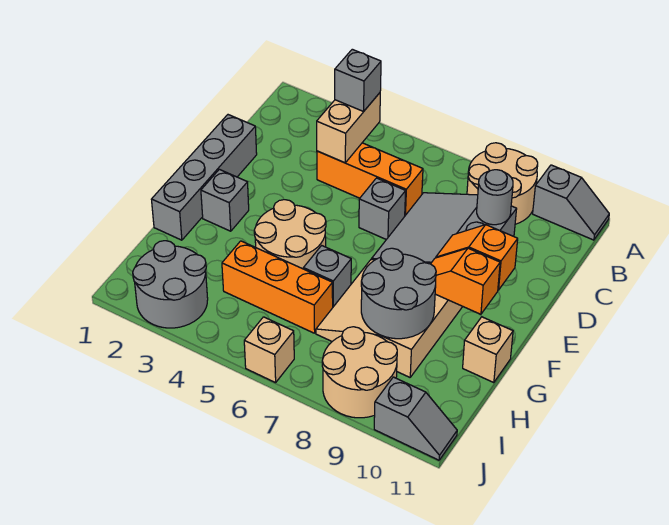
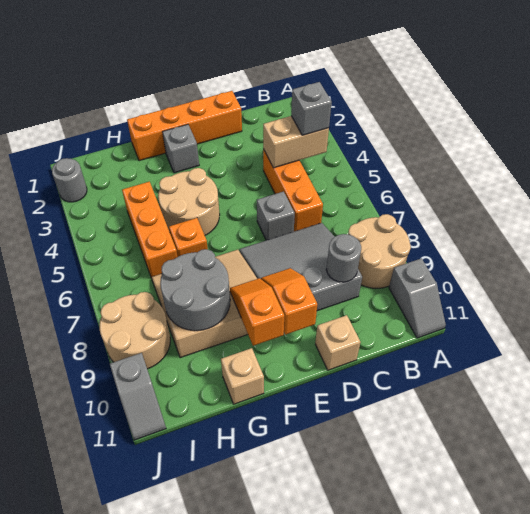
grey 1x4 brick [151,115,257,240] -> orange 1x4 brick [127,91,242,161]
grey 1x1 brick [303,246,351,307] -> orange 1x1 brick [169,218,208,257]
grey 2x2 round brick [133,241,208,328] -> grey 1x1 round brick [52,158,87,202]
tan 1x1 brick [244,317,294,383] -> tan 1x1 brick moved to [315,315,361,370]

